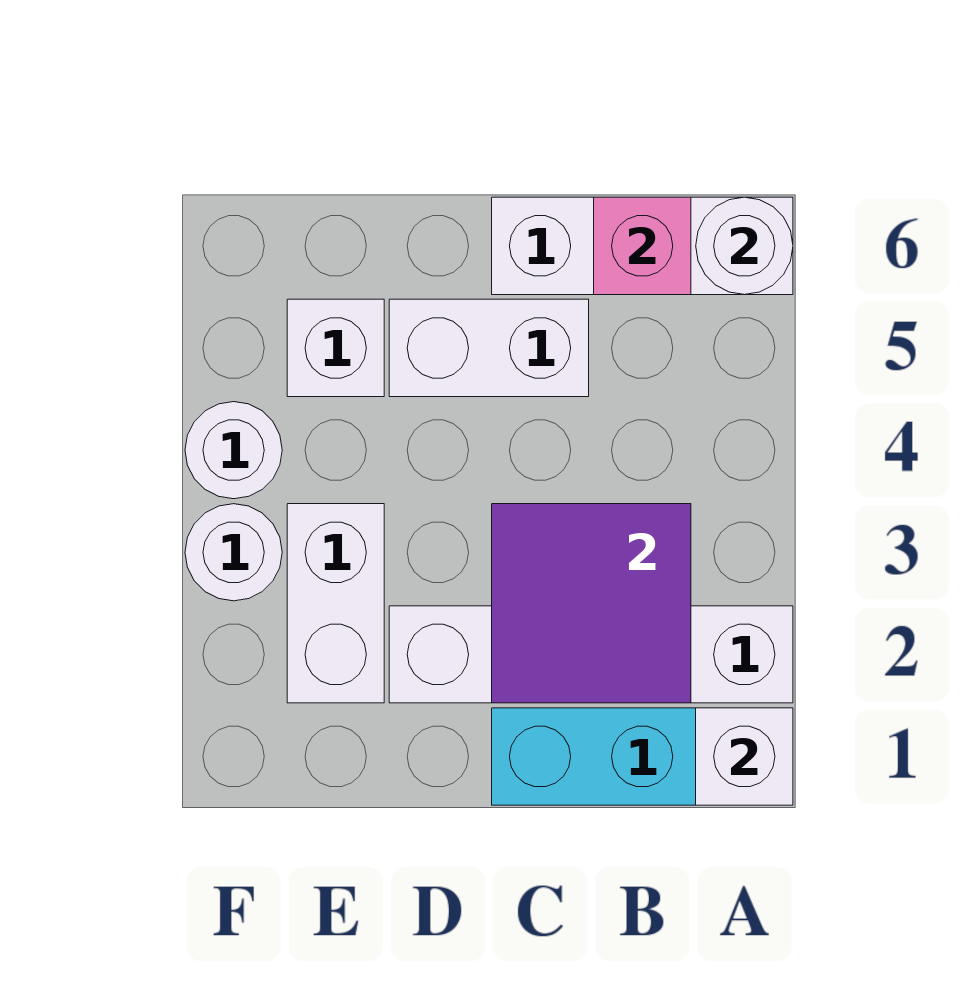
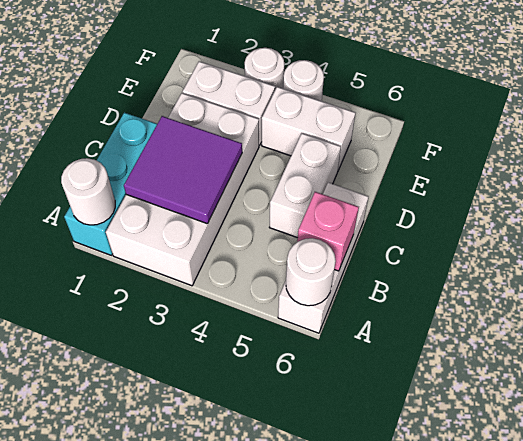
white 1x1 brick [696,708,793,805] -> white 1x1 round brick [61,158,115,225]
white 1x4 brick [389,606,793,703] -> white 2x4 brick [106,93,259,286]
white 1x1 brick [287,299,384,397] -> white 1x2 brick [262,87,355,172]

